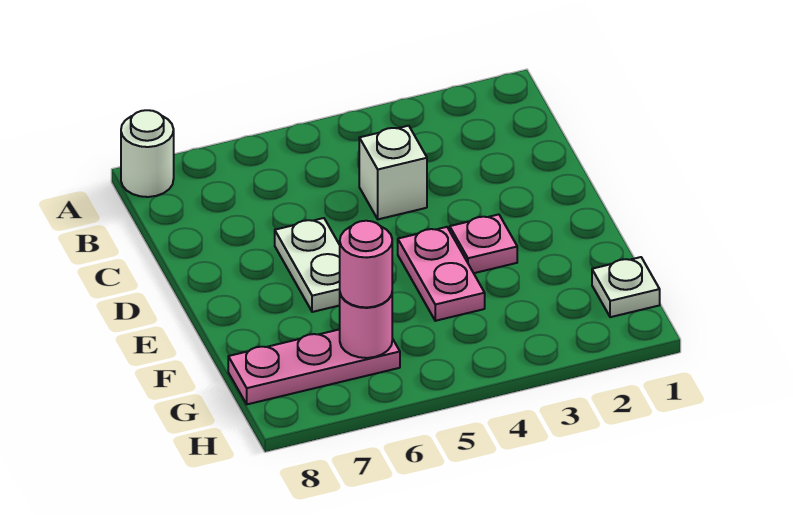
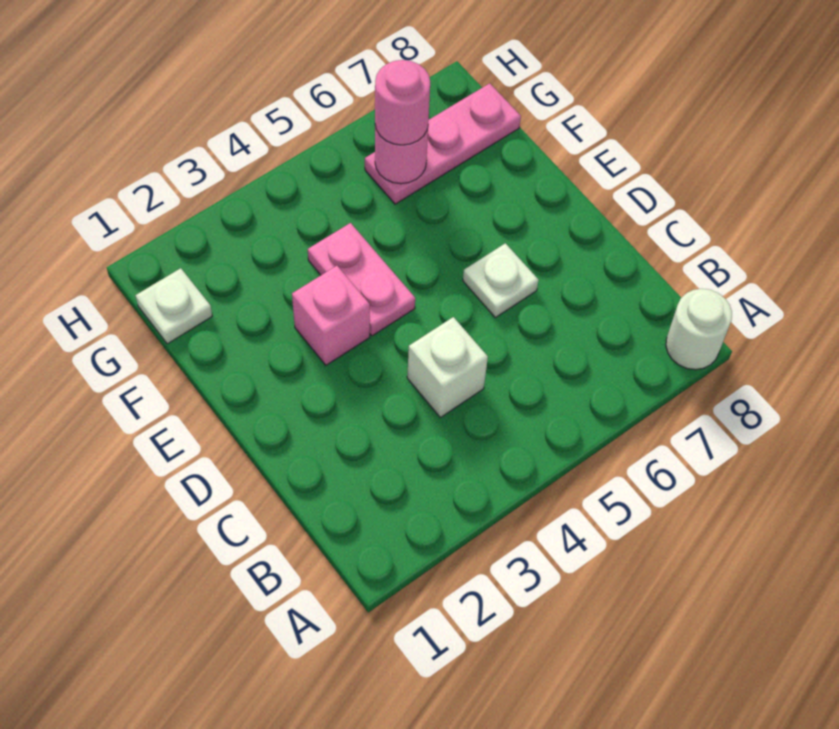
white 1x2 plate [275,218,340,312] -> white 1x1 plate [463,243,538,318]
pink 1x1 plate [450,214,517,273] -> pink 1x1 brick [292,266,370,365]

